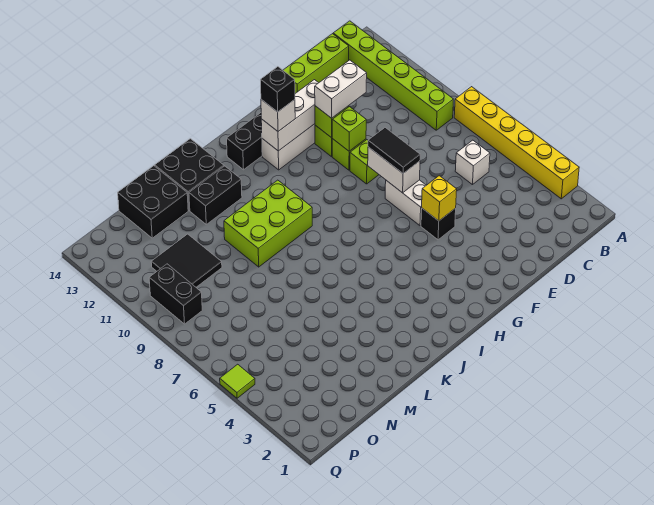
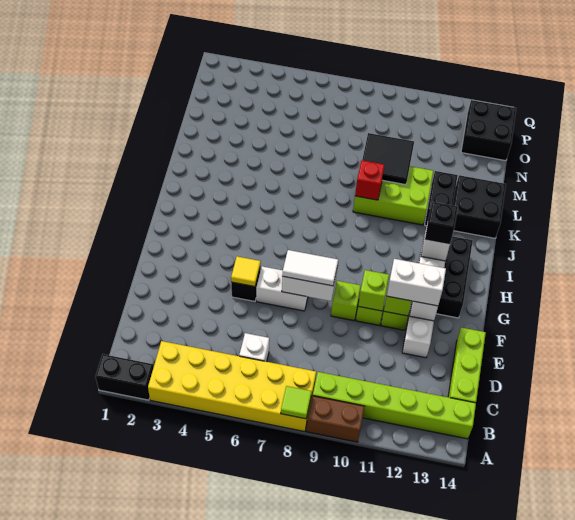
yellow 1x6 brick [454,87,579,199] -> yellow 2x6 brick [148,341,316,432]
none -> brown 1x2 brick [306,396,365,442]
white 1x2 brick [315,60,367,118] -> white 1x2 brick turned to [387,259,446,306]
yellow 1x1 brick [422,176,457,221] -> yellow 1x1 tile [231,256,261,287]
black 1x2 tile [368,128,420,173] -> white 1x2 tile [282,250,338,286]
lime 2x3 brick [224,180,312,267] -> lime 2x3 brick turned to [353,166,434,225]
none -> red 1x1 brick [355,160,384,200]
black 2x2 brick [118,166,188,238] -> black 2x2 brick moved to [461,100,516,161]
black 2x2 tile [151,234,222,287] -> black 2x2 tile moved to [362,133,414,185]
black 1x2 brick [149,264,202,324] -> black 1x2 brick moved to [96,354,154,400]
lime 1x1 tile [220,364,255,398] -> lime 1x1 tile moved to [281,386,312,419]

